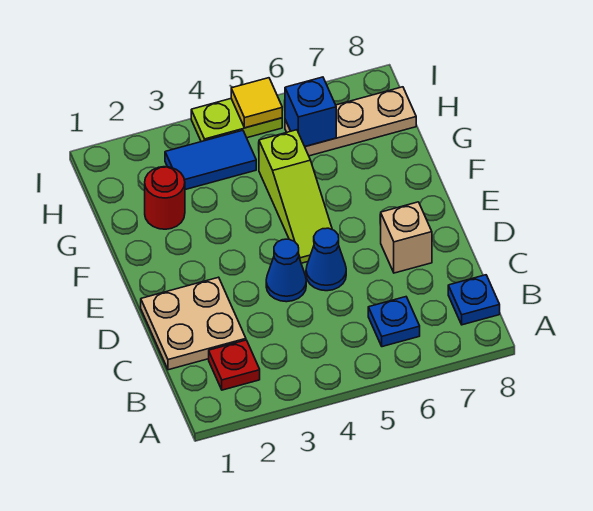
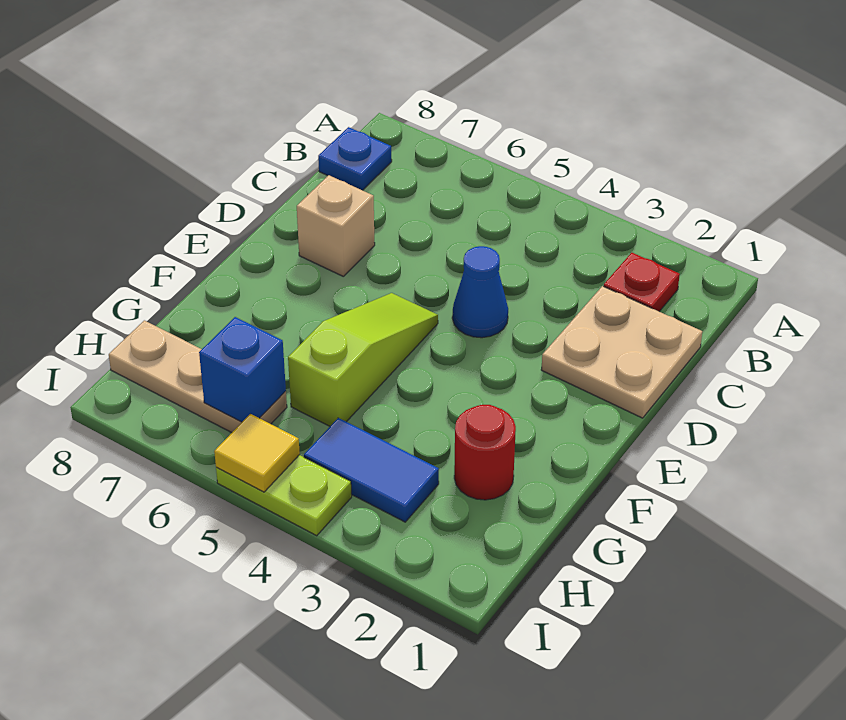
blue 1x1 plate [368,297,420,347] -> none
blue 1x1 cone [306,228,346,291] -> none

